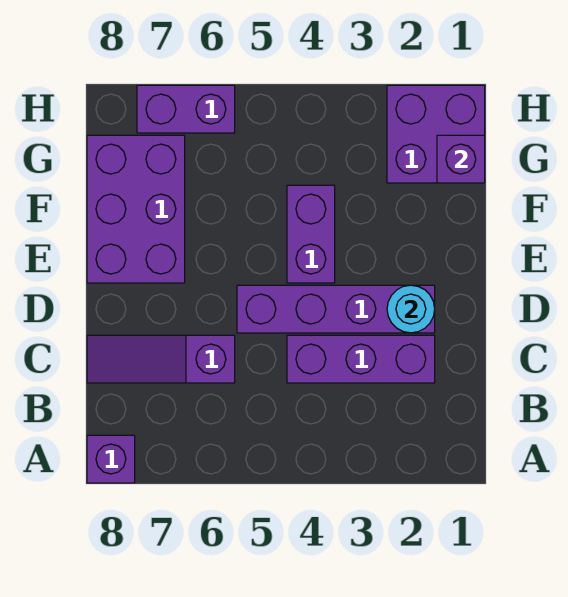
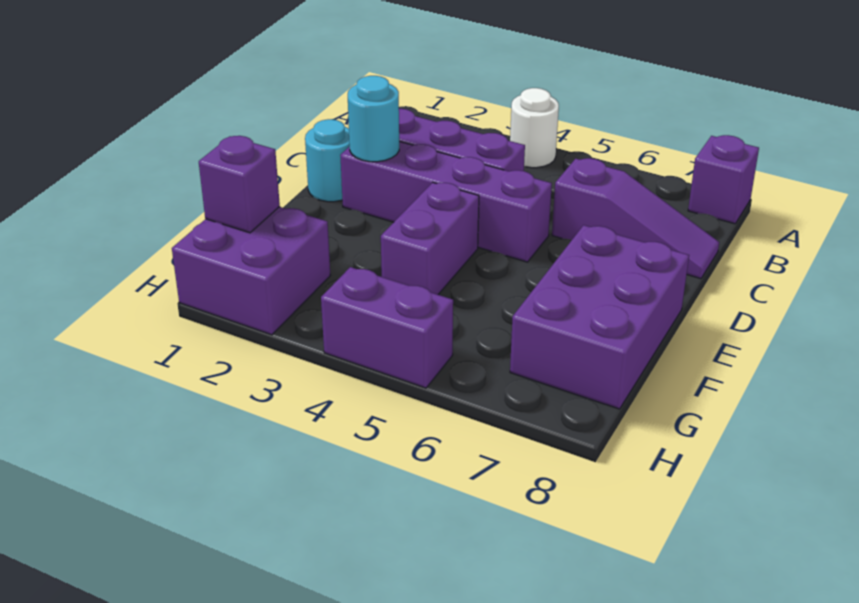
none -> white 1x1 round brick [510,88,559,168]
none -> cyan 1x1 round brick [305,119,350,202]
purple 1x2 brick [137,85,235,133] -> purple 1x2 brick moved to [321,267,453,388]

